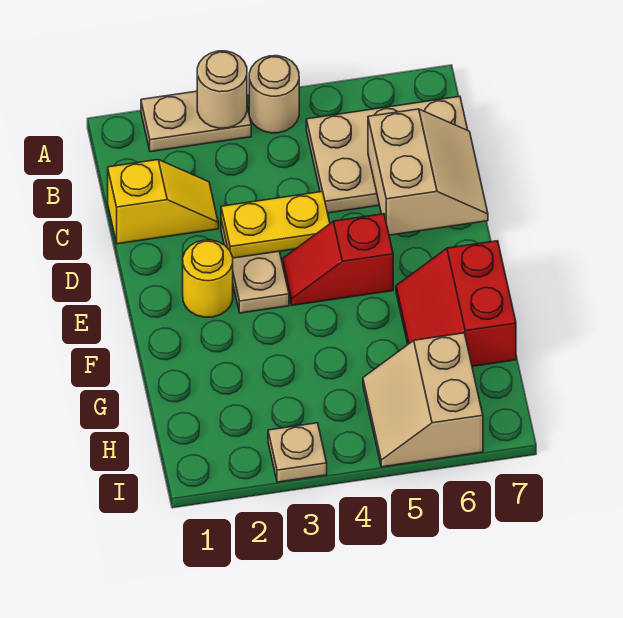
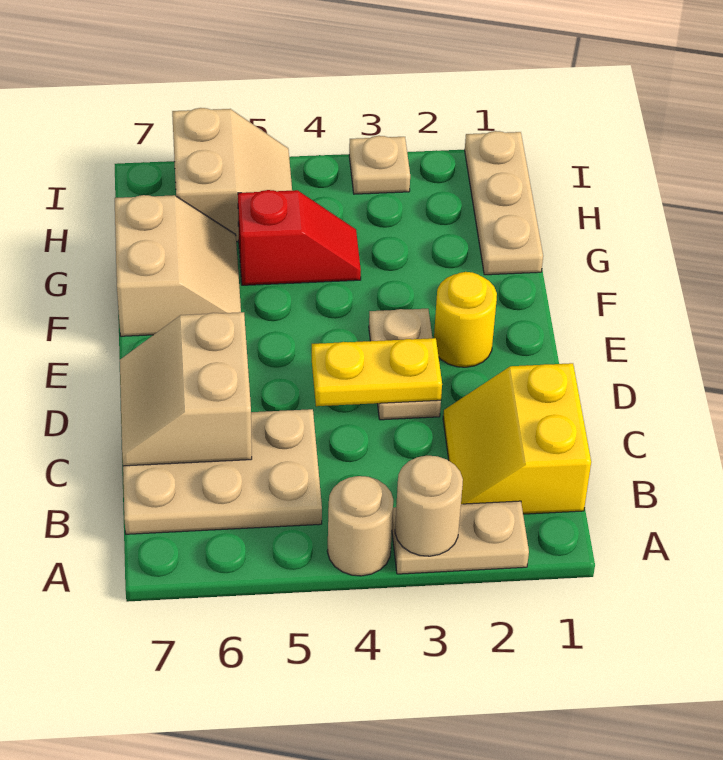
yellow 1x2 slope [108,160,218,244] -> yellow 2x2 slope [443,363,591,514]
red 1x2 slope [283,214,393,305] -> red 1x2 slope moved to [238,190,361,285]
red 2x2 slope [396,241,516,366] -> tan 2x2 slope [115,195,241,336]
none -> tan 1x3 plate [465,131,543,275]

